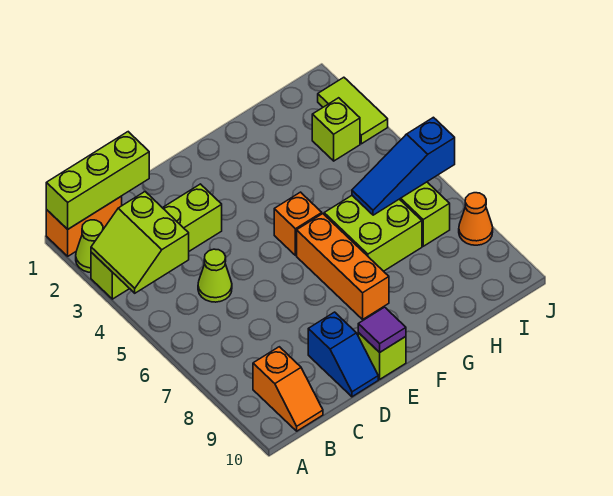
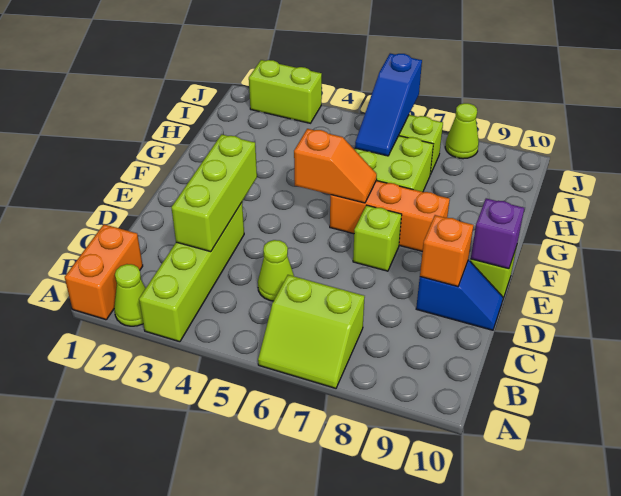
lime 1x3 brick [46,132,149,229] -> lime 1x3 brick moved to [171,134,257,252]
lime 2x2 slope [91,192,189,293] -> lime 2x2 slope moved to [258,275,365,388]
orange 1x2 slope [253,347,323,431] -> orange 1x2 slope moved to [294,129,377,203]
purple 1x1 tile [358,307,406,352] -> purple 1x1 brick [471,199,524,269]
orange 1x1 brick [274,192,322,256] -> orange 1x1 brick moved to [420,215,474,287]
lime 1x1 brick [312,98,360,161] -> lime 1x1 brick moved to [353,205,402,271]
lime 1x2 tile [318,77,388,144] -> lime 1x2 brick [249,60,322,123]
orange 1x1 cone [459,193,493,245] -> lime 1x1 cone [445,103,479,159]

